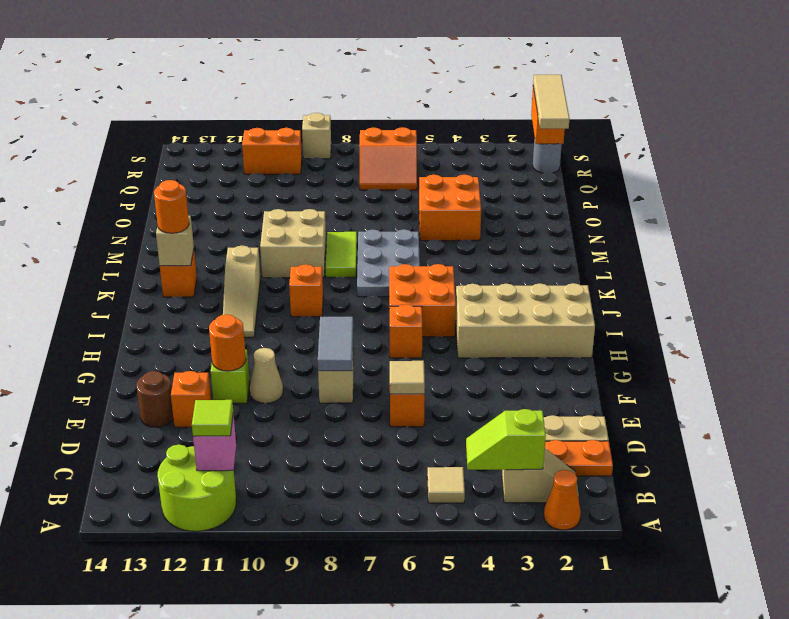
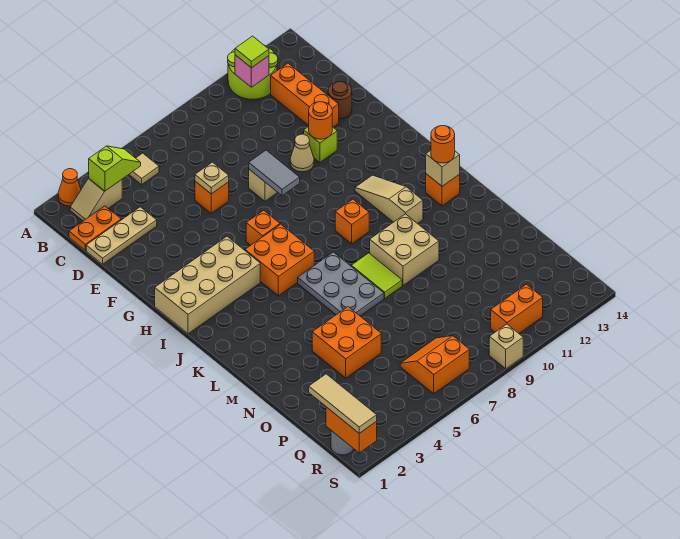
tan 1x1 tile [390,361,425,394] -> tan 1x1 plate [195,162,229,194]
orange 1x1 brick [171,371,211,427] -> orange 1x3 brick [271,63,339,127]

